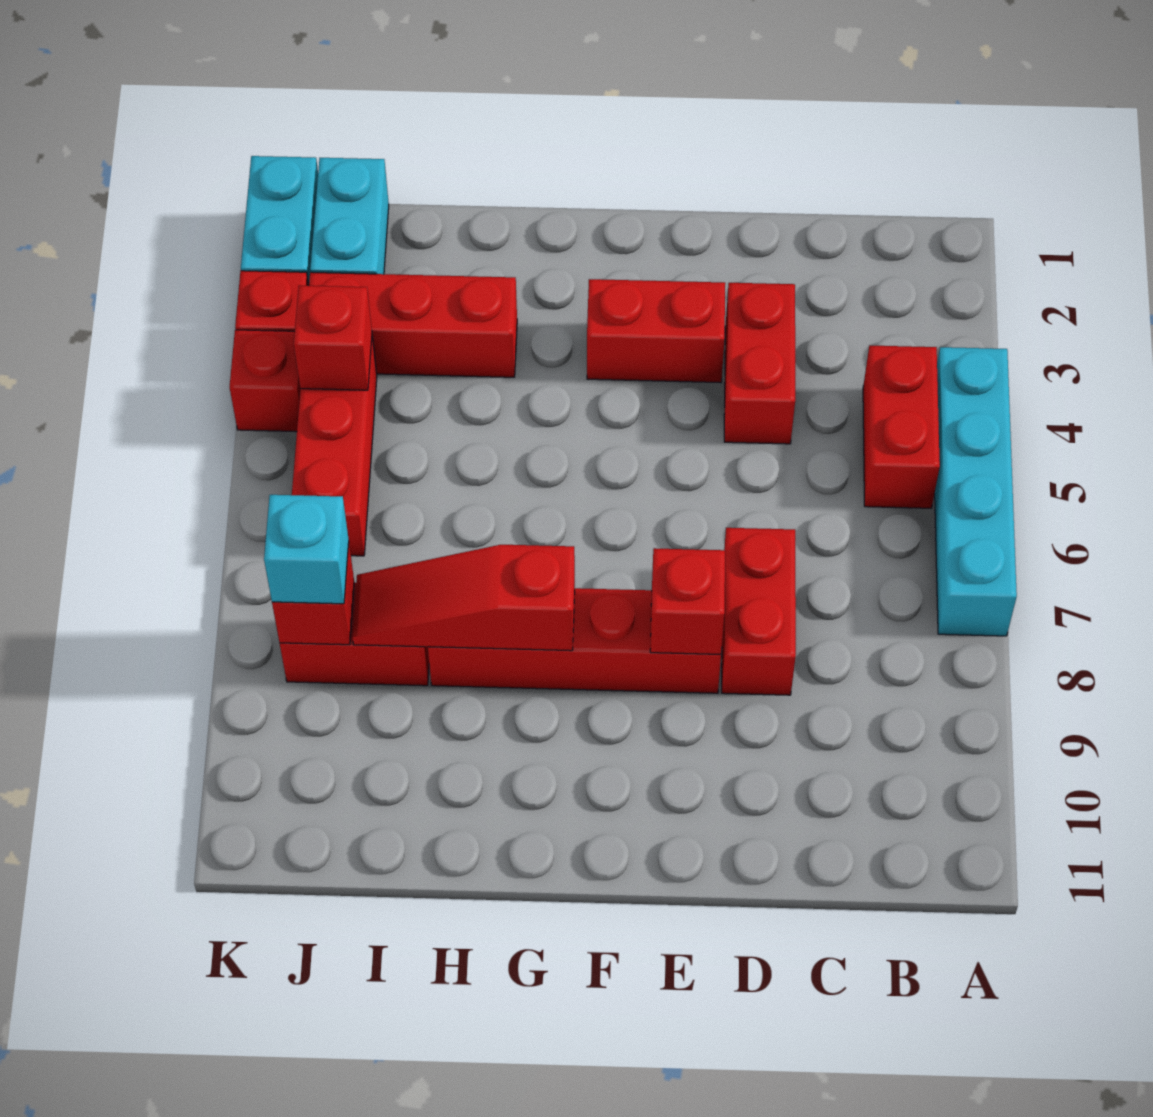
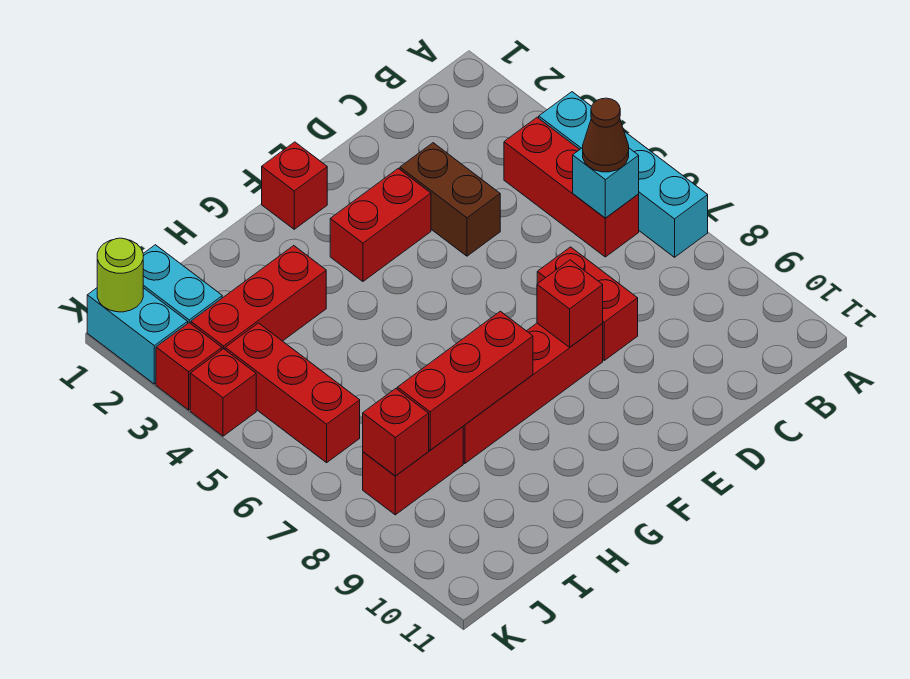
red 1x2 brick [863,345,940,508] -> red 1x3 brick [504,117,639,257]
none -> brown 1x1 cone [583,98,629,172]
red 1x2 brick [724,283,795,444] -> brown 1x2 brick [400,143,500,256]
red 1x3 slope [353,545,575,651] -> red 1x3 brick [397,311,533,450]
red 1x1 brick [294,285,372,390] -> red 1x1 brick moved to [262,142,327,229]
cyan 1x1 brick [264,495,349,604] -> cyan 1x1 brick moved to [573,148,639,218]
none -> lime 1x1 round brick [97,238,143,312]

